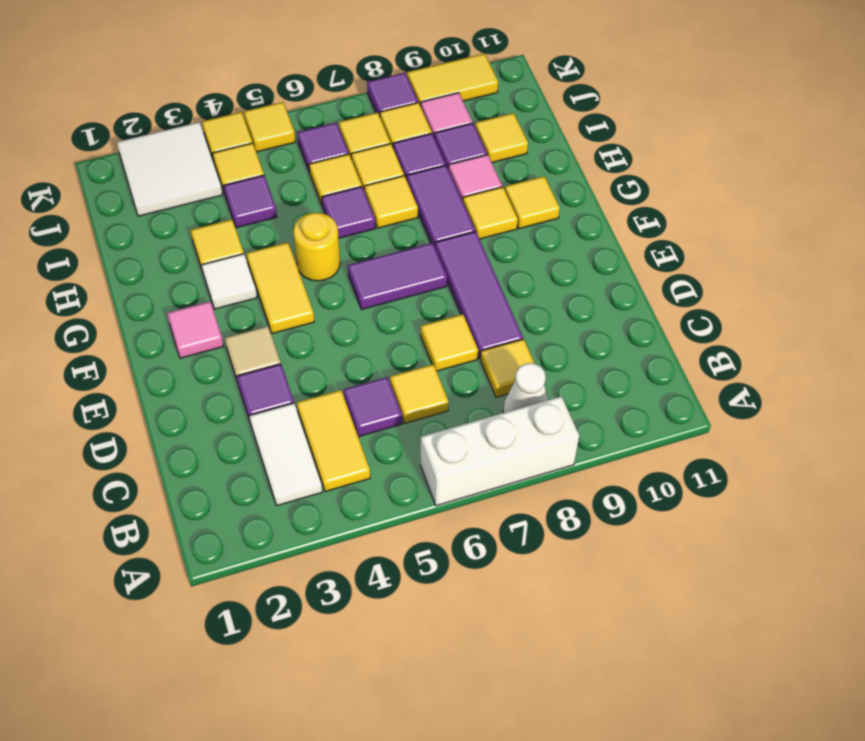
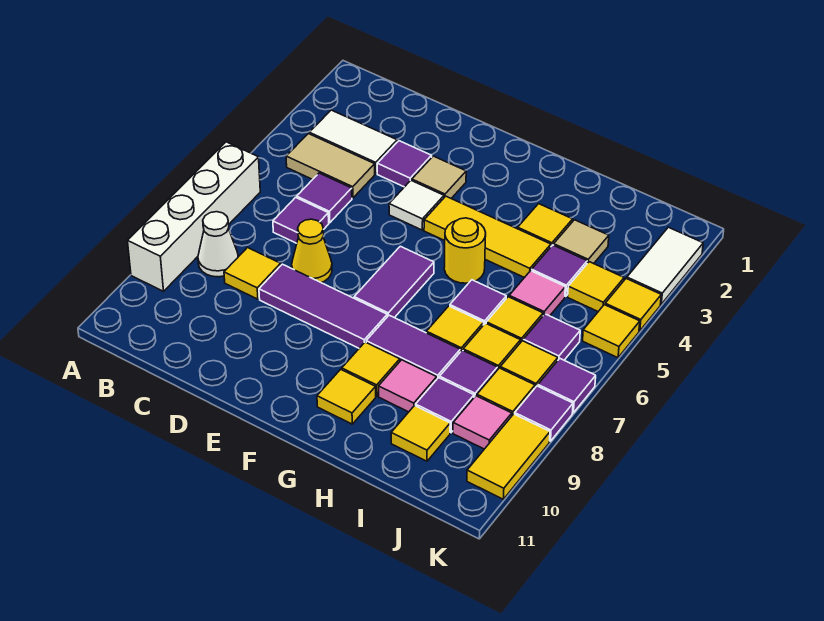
white 1x3 brick [421,396,579,506] -> white 1x4 brick [128,142,260,291]
yellow 1x2 tile [297,390,370,492] -> tan 1x2 tile [286,134,375,198]
yellow 1x1 tile [390,364,449,423] -> purple 1x1 tile [273,197,329,243]
yellow 1x1 tile [421,314,478,371] -> yellow 1x1 cone [292,219,332,283]
pink 1x1 tile [167,301,224,358] -> pink 1x1 tile moved to [509,271,565,316]
yellow 1x2 tile [246,243,314,334] -> yellow 1x3 tile [424,196,551,278]
white 1x1 tile [202,254,257,309] -> white 1x1 tile moved to [389,181,444,230]
none -> tan 1x1 tile [554,220,609,264]
white 2x2 tile [117,122,223,216] -> white 1x2 tile [627,227,703,304]
none -> purple 1x1 tile [538,359,596,413]

